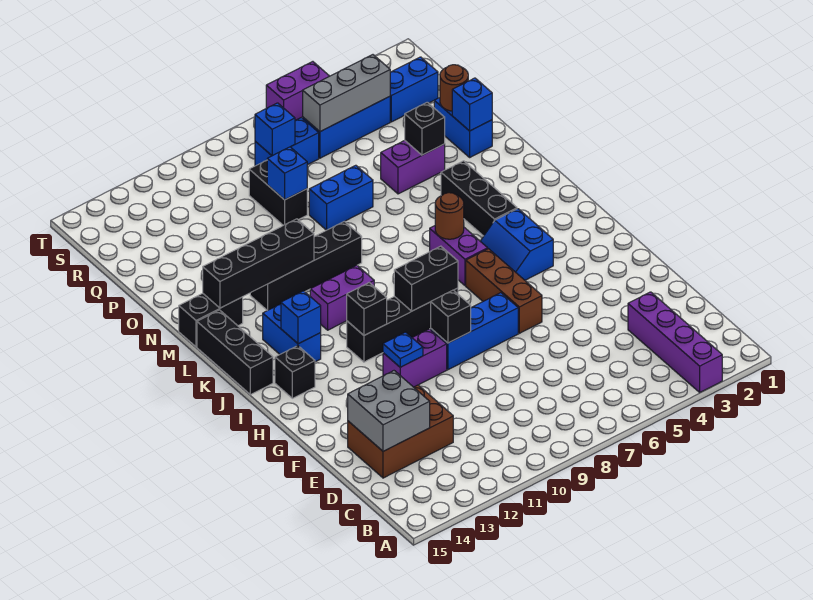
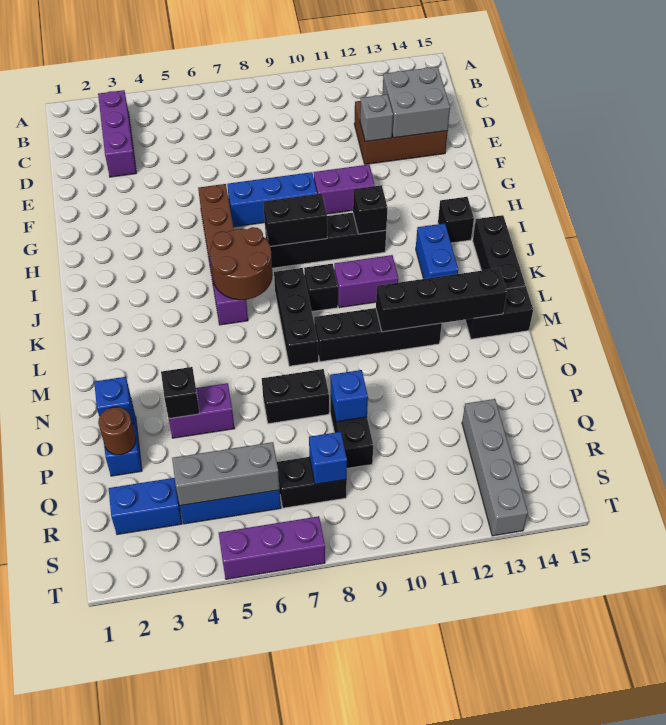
purple 1x4 brick [628,292,722,392] -> purple 1x3 brick [98,90,136,177]
none -> grey 1x1 brick [360,94,393,142]
black 1x1 brick [431,290,471,343] -> black 1x1 brick moved to [304,264,338,312]
blue 1x1 plate [383,332,423,367] -> none
blue 2x2 slope [480,209,553,280] -> none
blue 1x1 brick [281,291,321,344] -> none
black 1x3 brick [441,161,517,236] -> black 1x3 brick moved to [274,268,318,366]
brown 1x1 round brick [435,193,464,239] -> brown 2x2 round brick [210,227,273,300]
blue 1x2 brick [309,165,373,230] -> black 1x2 brick [262,369,329,424]
none -> grey 1x4 brick [462,399,528,536]
blue 1x2 brick [255,117,319,166] -> black 1x2 brick [277,457,347,508]
purple 1x2 brick [266,62,329,121] -> purple 1x3 brick [219,516,325,579]

